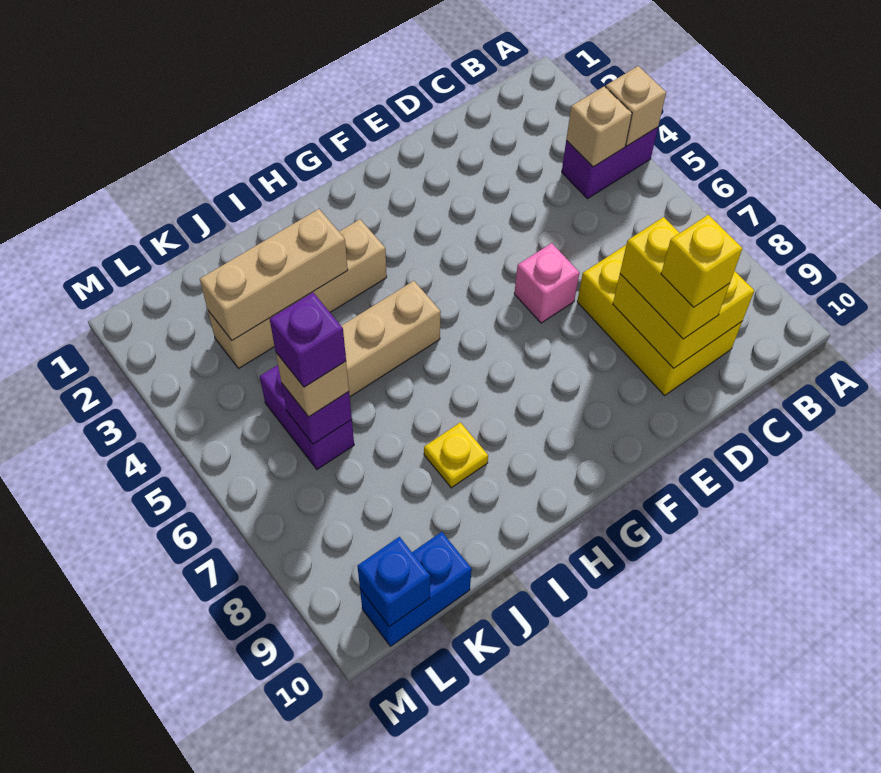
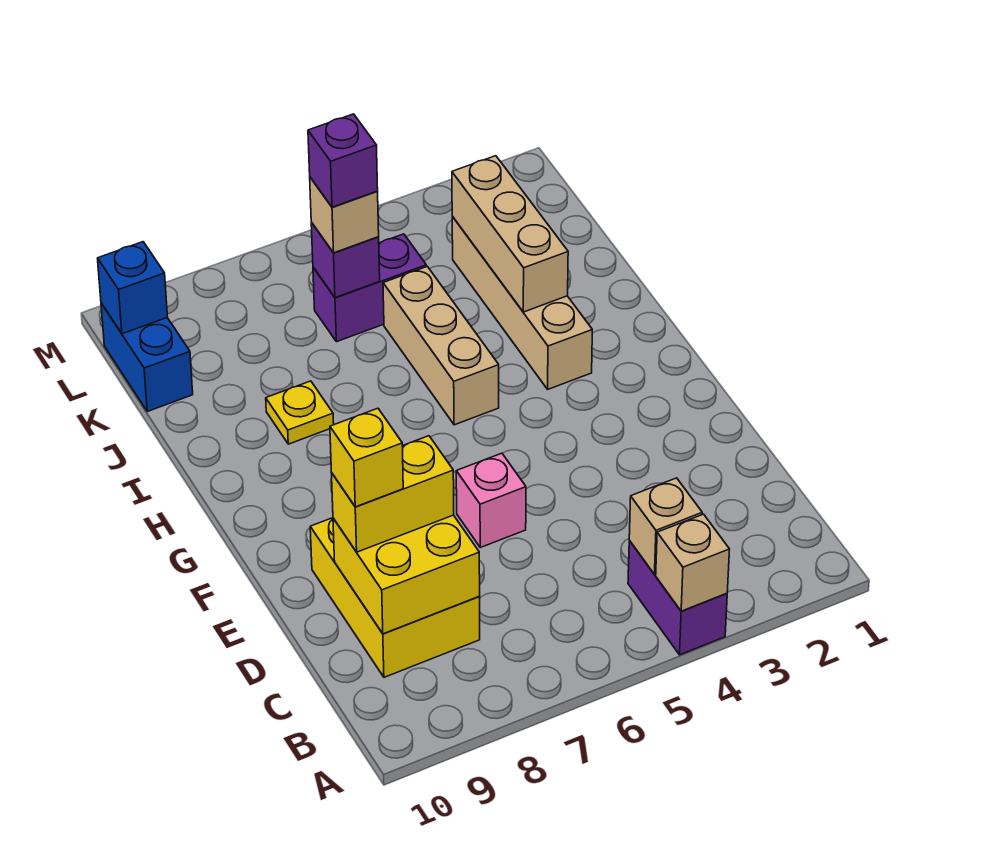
yellow 2x3 brick [577,245,742,395] -> yellow 2x3 brick turned to [310,518,480,677]

